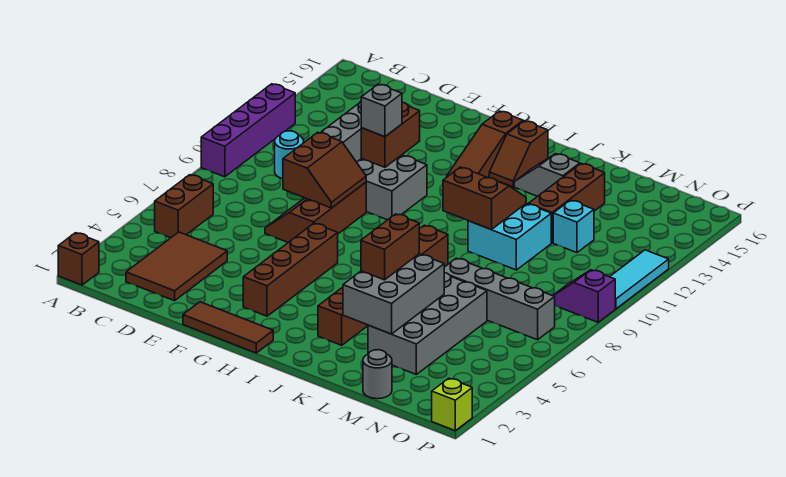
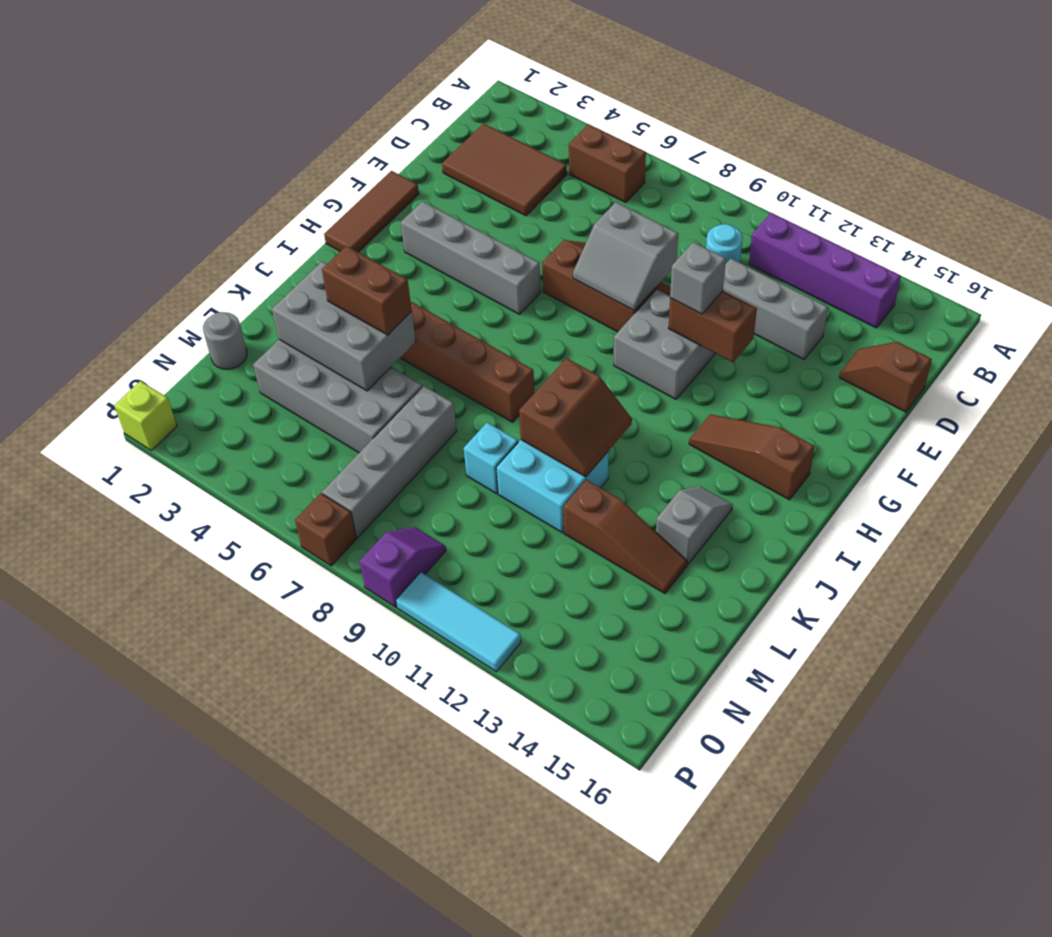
brown 1x1 brick [58,233,99,285] -> brown 1x1 brick moved to [295,493,356,566]
purple 1x4 brick [201,84,295,177] -> purple 1x4 brick moved to [749,213,901,328]
brown 2x2 slope [283,132,366,208] -> grey 2x2 slope [573,202,678,311]
brown 1x4 brick [243,223,338,316] -> grey 1x4 brick [401,201,541,314]
brown 1x2 slope [489,121,548,187] -> brown 1x2 slope moved to [839,342,932,412]
brown 1x3 brick [528,164,605,243] -> brown 1x3 slope [563,480,687,593]
cyan 1x1 brick [553,200,594,253] -> cyan 1x1 brick moved to [464,423,518,494]

